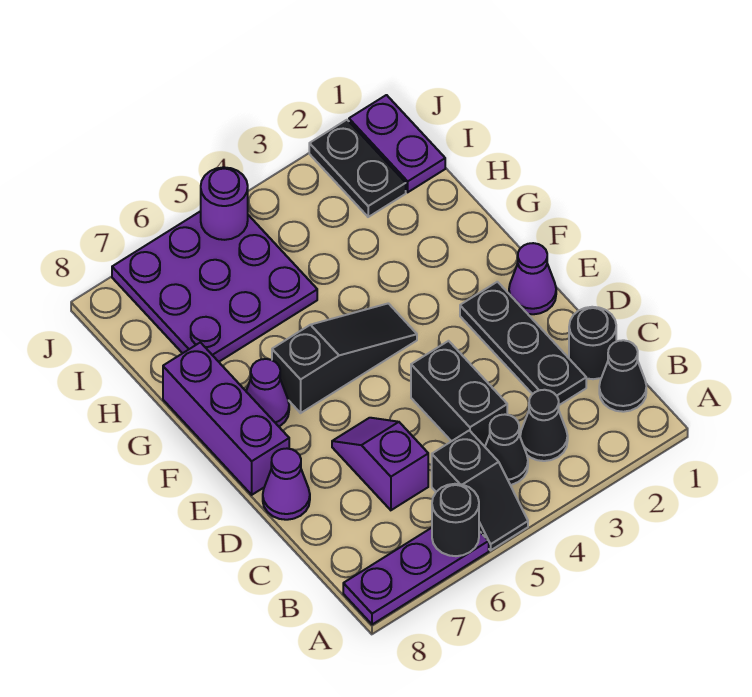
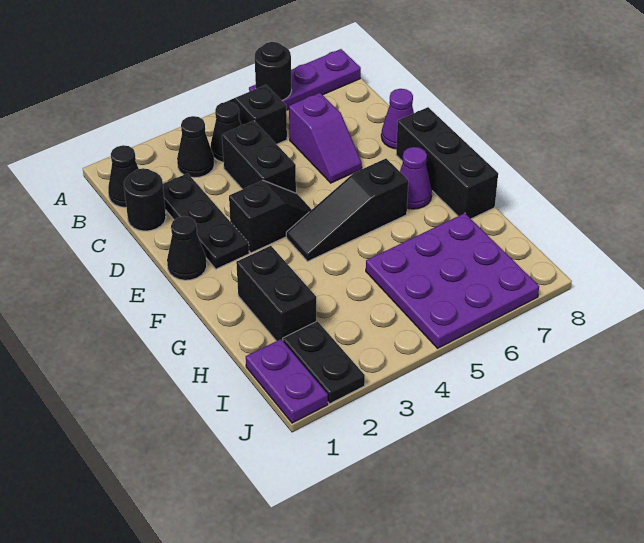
purple 1x1 cone [509,243,556,314] -> black 1x1 cone [167,216,207,280]
none -> black 1x2 slope [229,181,312,253]
purple 1x3 brick [163,342,289,495] -> black 1x3 brick [396,107,498,219]
none -> black 1x2 brick [236,246,316,341]
purple 1x1 round brick [201,167,248,240] -> none

